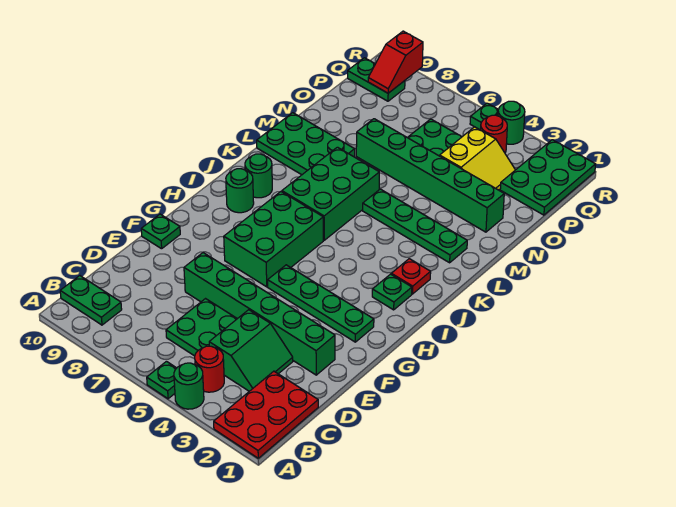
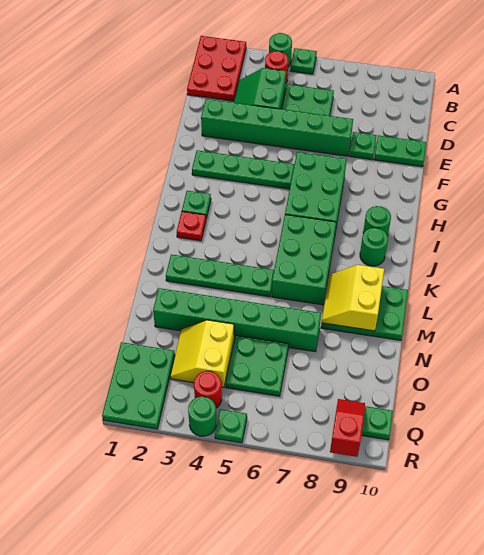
green 1x2 plate [60,276,122,325] -> green 1x2 plate moved to [374,135,426,167]
green 1x1 plate [141,214,180,249] -> green 1x1 plate moved to [349,132,377,160]
none -> yellow 2x2 slope [322,265,384,331]

